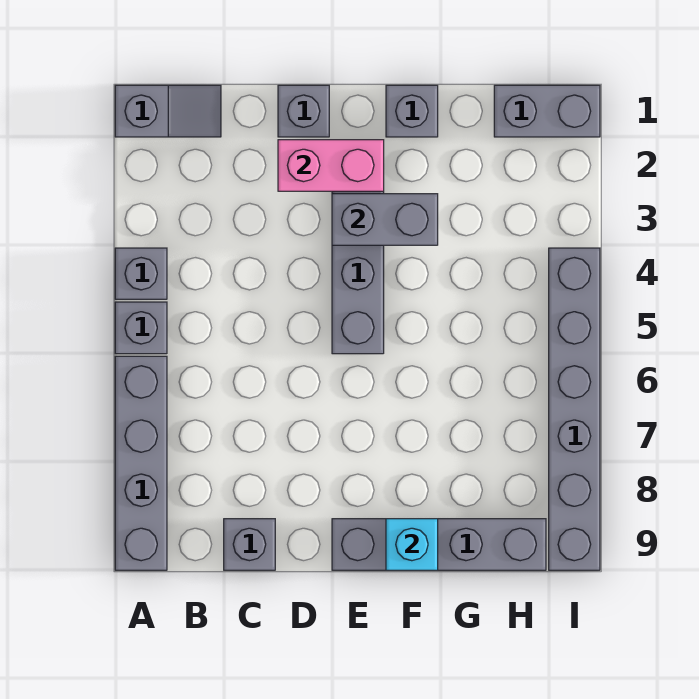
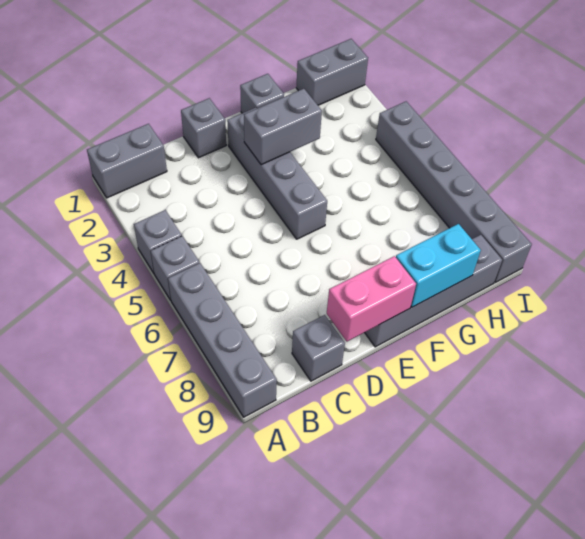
grey 1x2 slope [115,85,221,137] -> grey 1x2 brick [87,124,167,198]
pink 1x2 brick [278,140,384,191] -> pink 1x2 brick moved to [327,256,416,341]
cyan 1x1 brick [386,519,438,570] -> cyan 1x2 brick [396,224,481,307]

